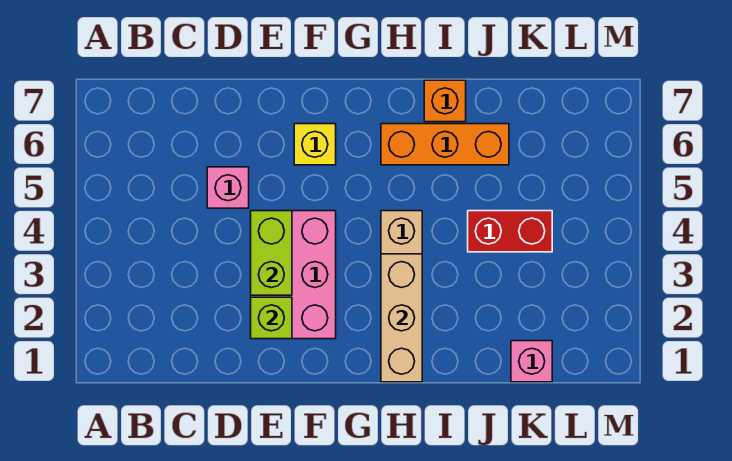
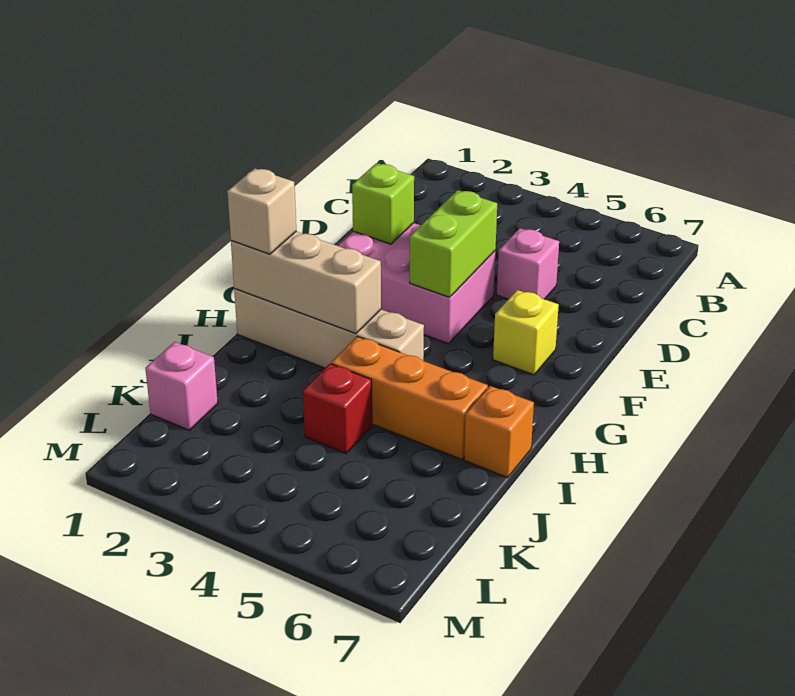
lime 1x2 brick [251,211,292,295] -> lime 1x2 brick turned to [410,190,497,297]
none -> tan 1x1 brick [227,169,296,254]
orange 1x3 brick [381,124,509,165] -> orange 1x3 brick turned to [331,336,488,459]
red 1x2 brick [468,211,552,252] -> red 1x1 brick [303,364,372,453]

